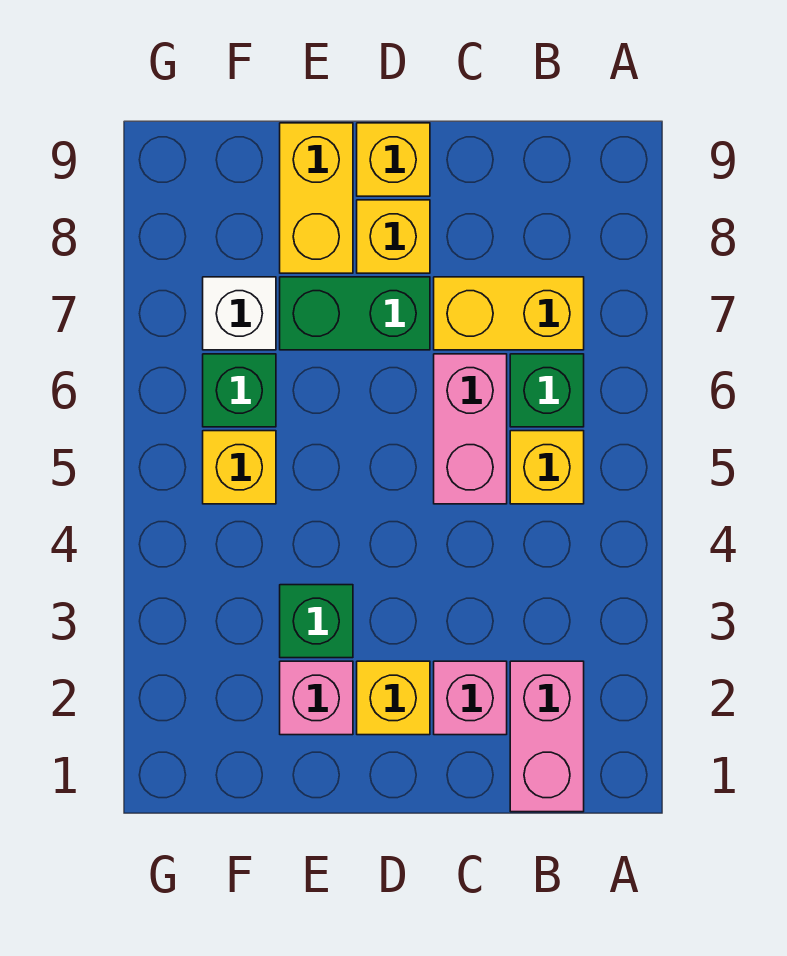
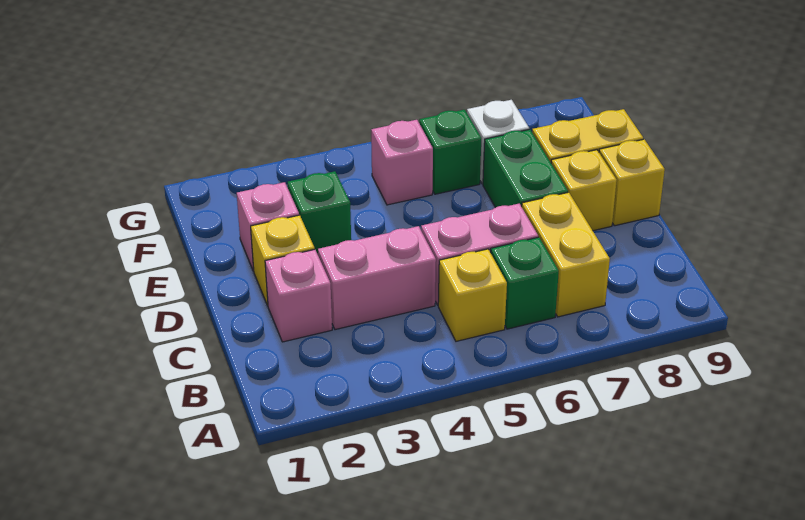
pink 1x2 brick [510,661,584,812] -> pink 1x2 brick moved to [318,226,436,330]
yellow 1x1 brick [203,431,276,504] -> pink 1x1 brick [371,120,433,205]

